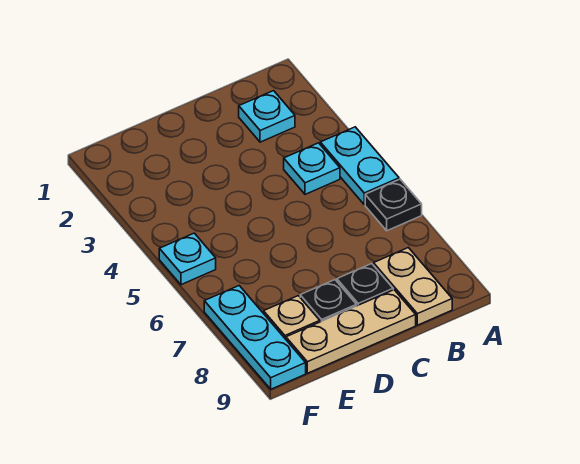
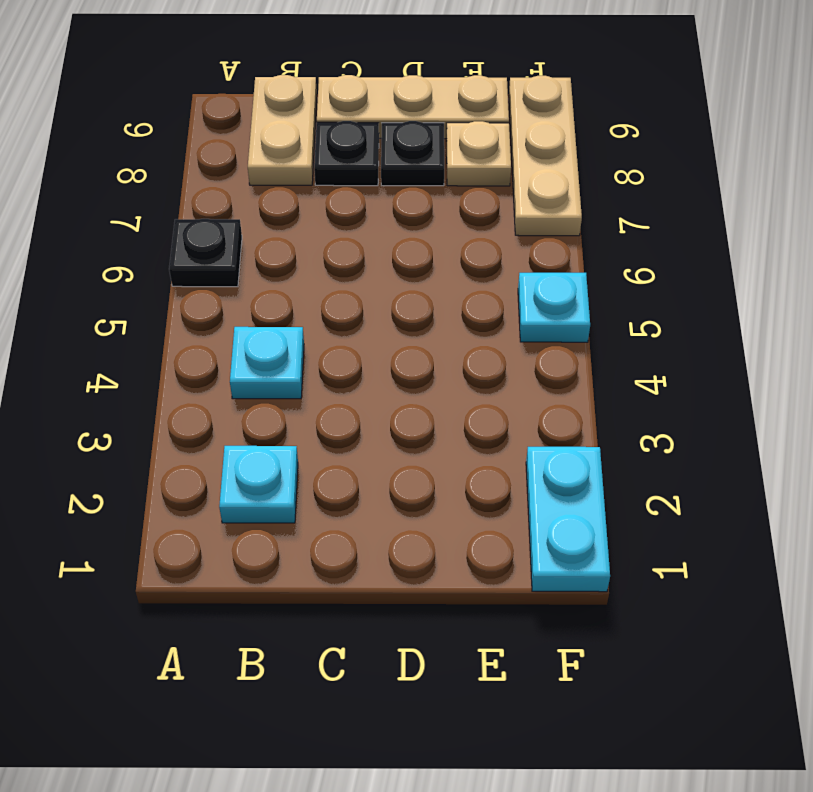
cyan 1x2 plate [320,127,399,205] -> cyan 1x2 plate moved to [526,447,610,592]
cyan 1x3 plate [204,286,306,389] -> tan 1x3 plate [509,76,582,236]

